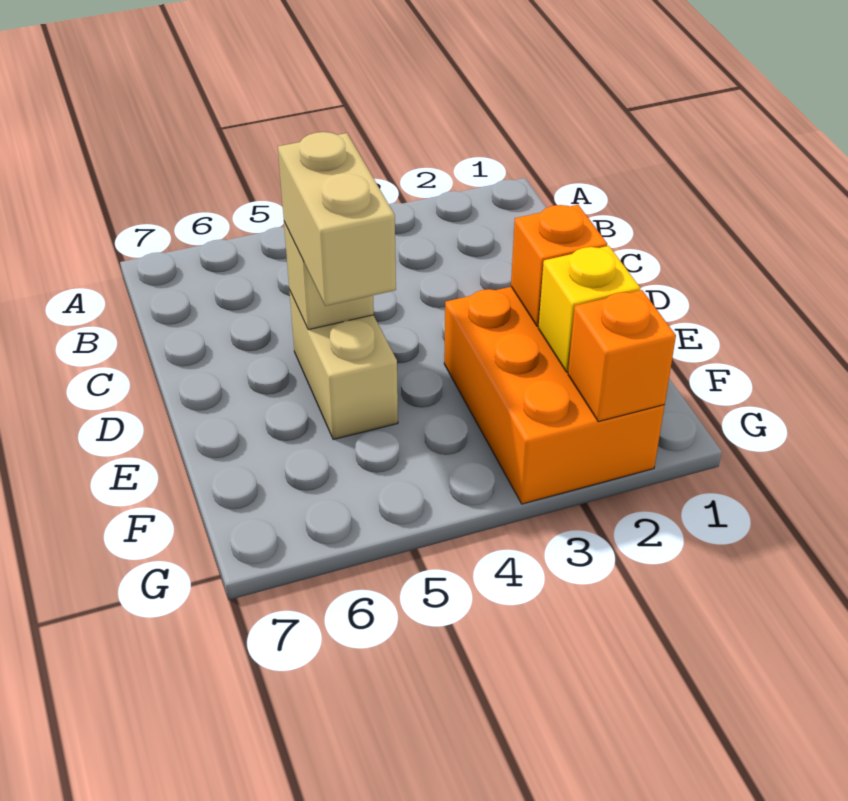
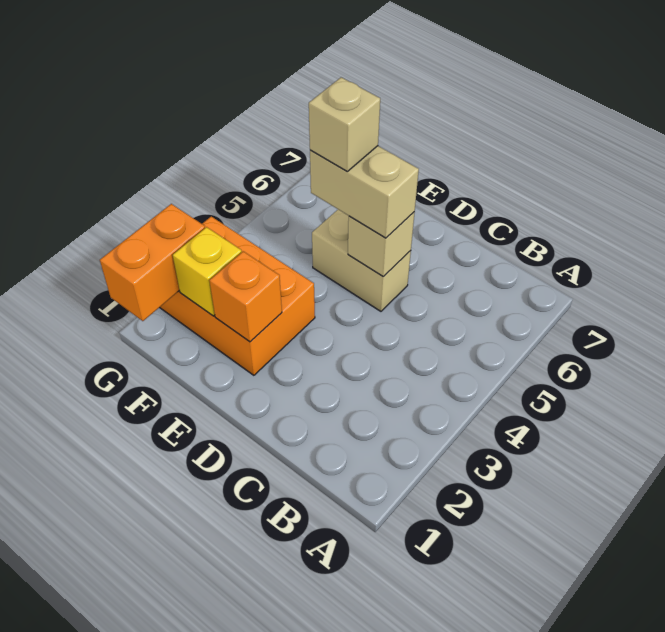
none -> tan 1x1 brick [309,77,380,171]
orange 1x1 brick [568,290,676,422] -> orange 1x2 brick [100,204,205,321]

